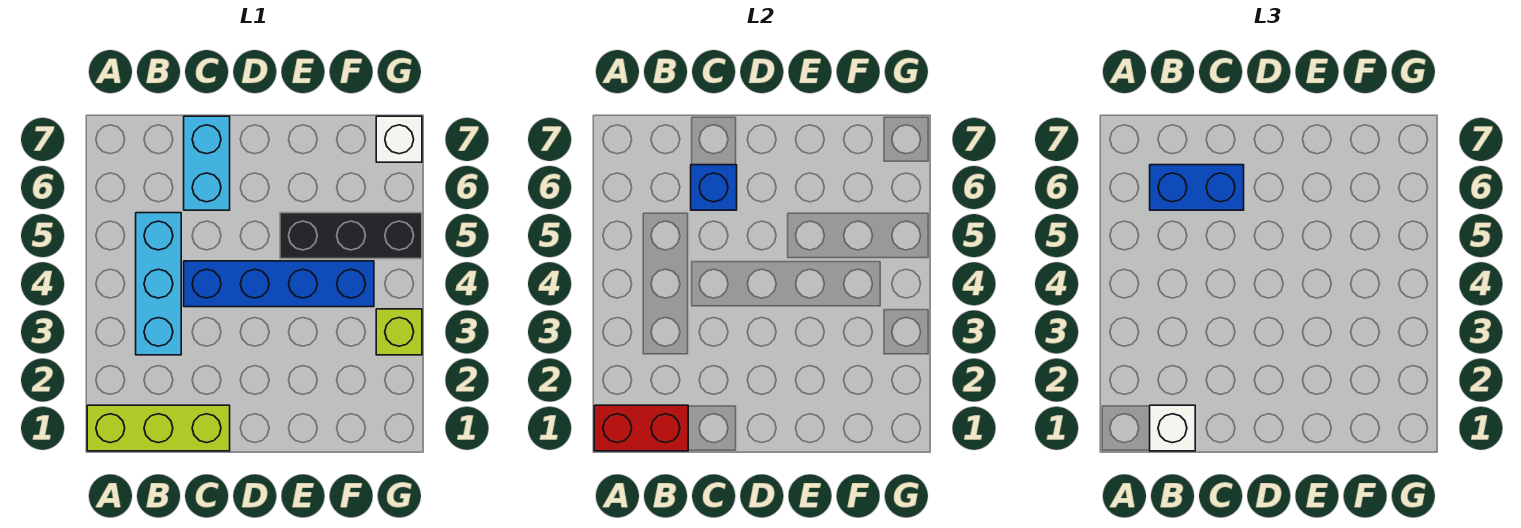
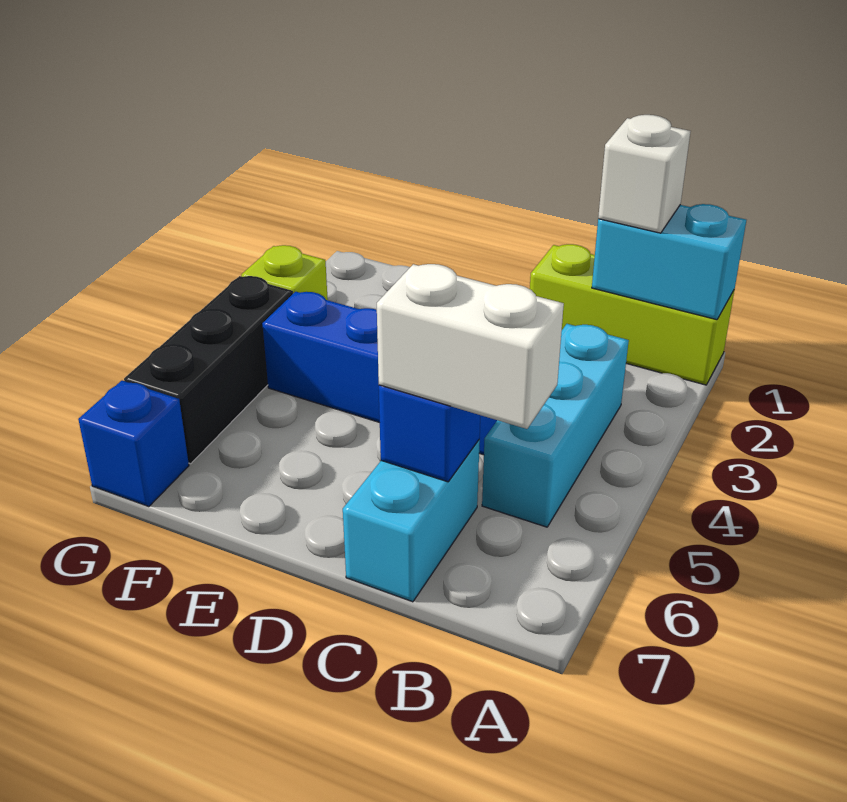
red 1x2 brick [594,405,688,451] -> cyan 1x2 brick [592,204,746,320]
blue 1x2 brick [1150,165,1244,210] -> white 1x2 brick [377,264,564,429]
black 1x3 brick [280,213,422,259] -> black 1x3 brick turned to [124,276,293,464]
white 1x1 brick [376,116,422,162] -> blue 1x1 brick [78,381,189,507]

